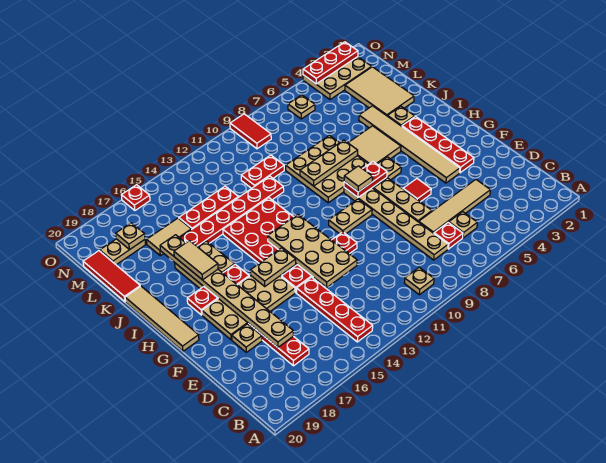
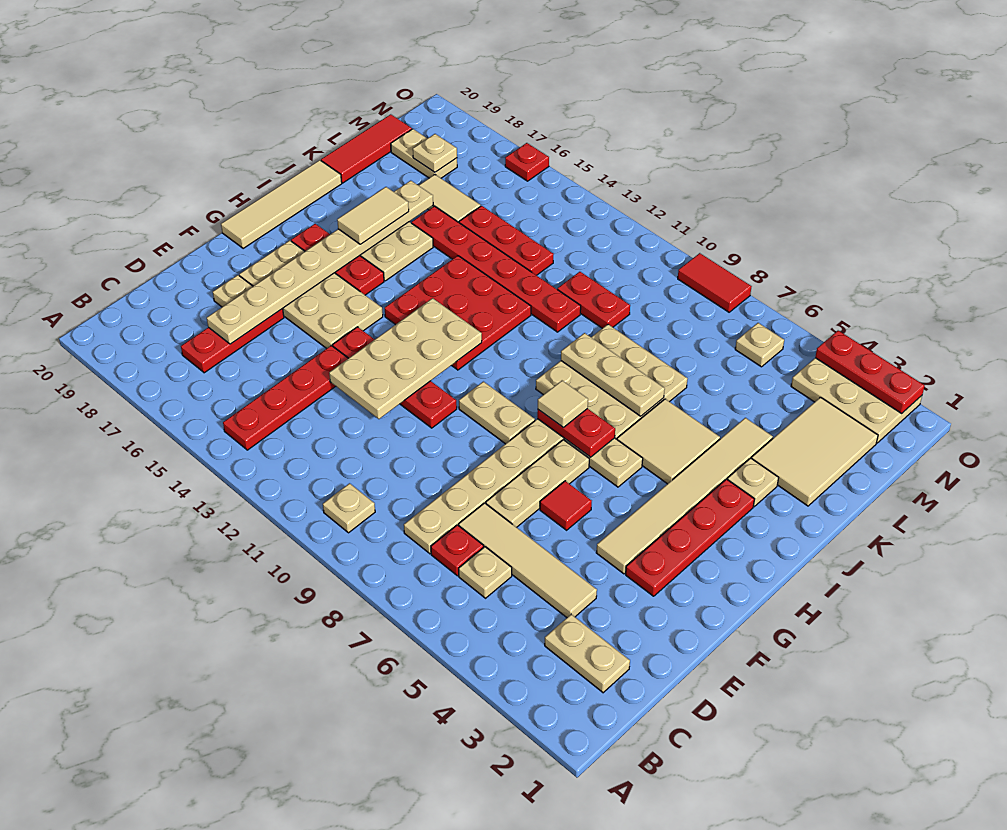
tan 1x2 plate [251,248,296,286] -> tan 1x2 plate moved to [545,614,630,693]
red 1x2 tile [230,114,271,149] -> red 1x2 tile turned to [678,253,752,312]

